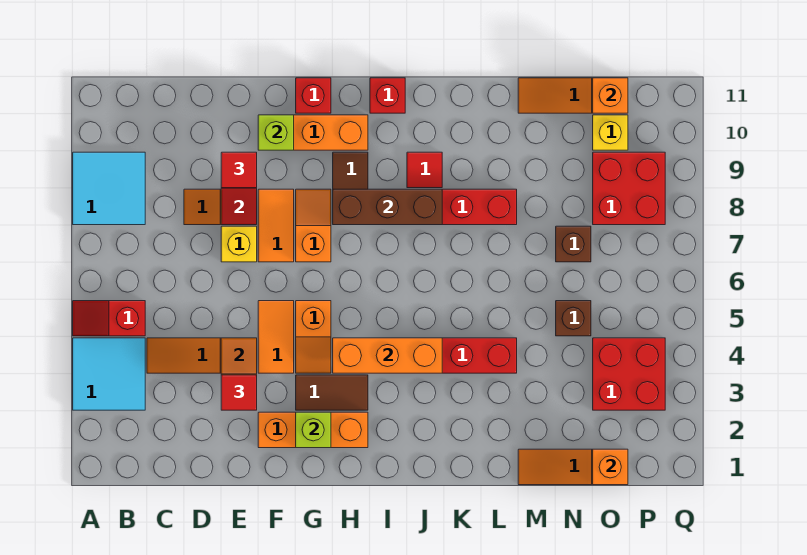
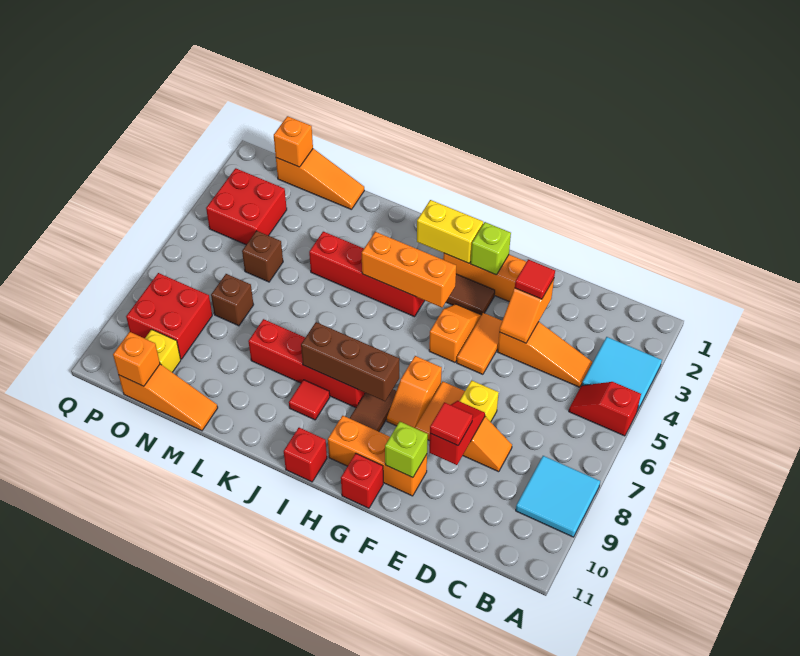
red 1x2 slope [73,301,145,336] -> red 1x2 slope turned to [569,382,641,436]
none -> yellow 1x2 brick [417,200,483,263]

